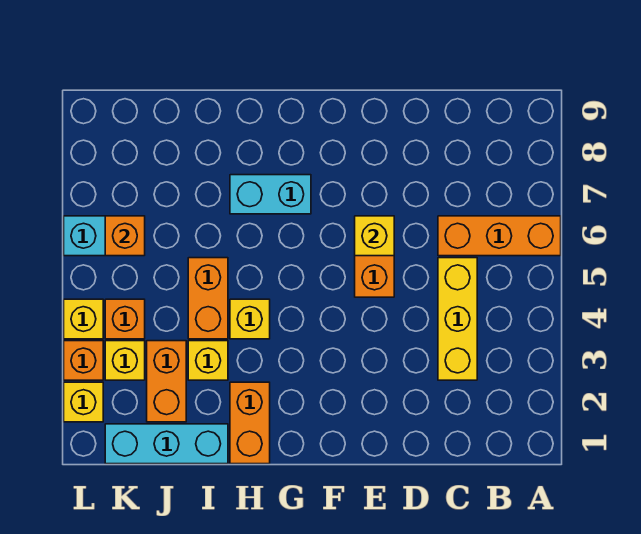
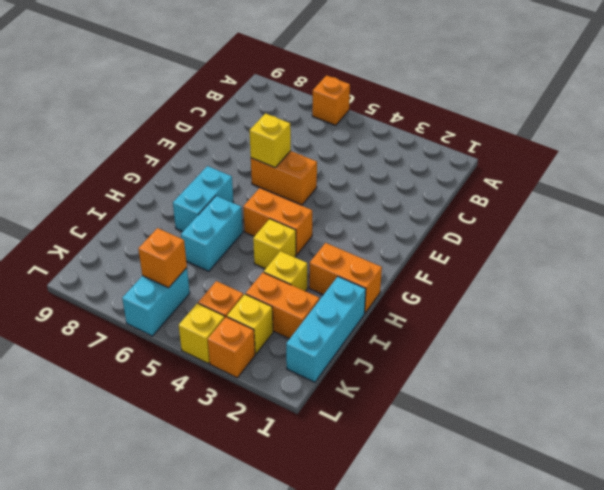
orange 1x3 brick [438,216,561,256] -> orange 1x1 brick [312,76,350,125]
yellow 1x3 brick [438,258,477,380] -> none
none -> cyan 1x2 brick [181,196,243,271]
orange 1x2 brick [188,258,228,339] -> orange 1x2 brick moved to [243,188,312,255]
yellow 1x1 brick [64,382,103,422] -> none

